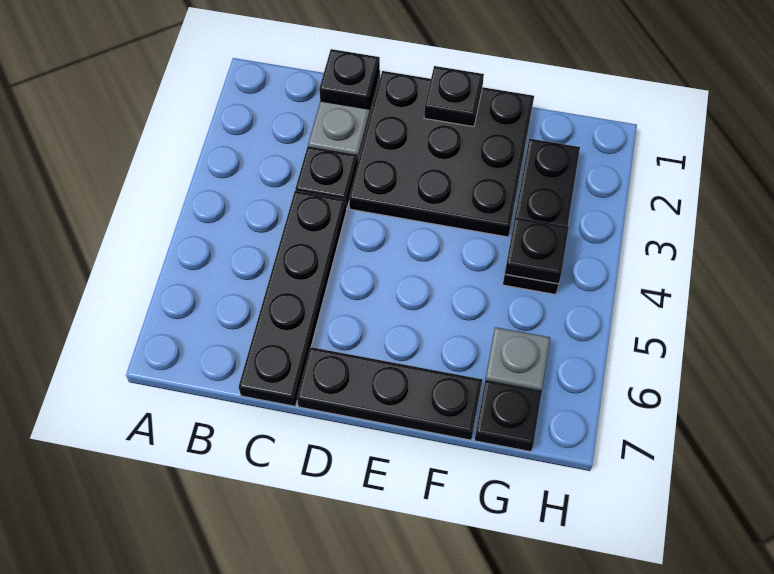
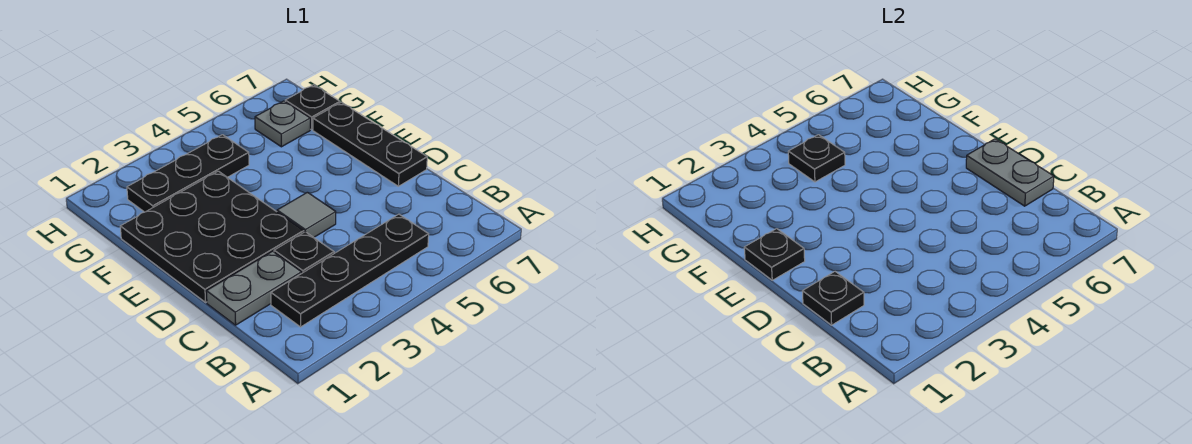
black 1x4 plate [239,191,347,406] -> black 1x4 plate moved to [271,214,429,327]
none -> grey 1x2 plate [966,139,1054,206]
none -> grey 1x1 tile [277,192,336,237]

